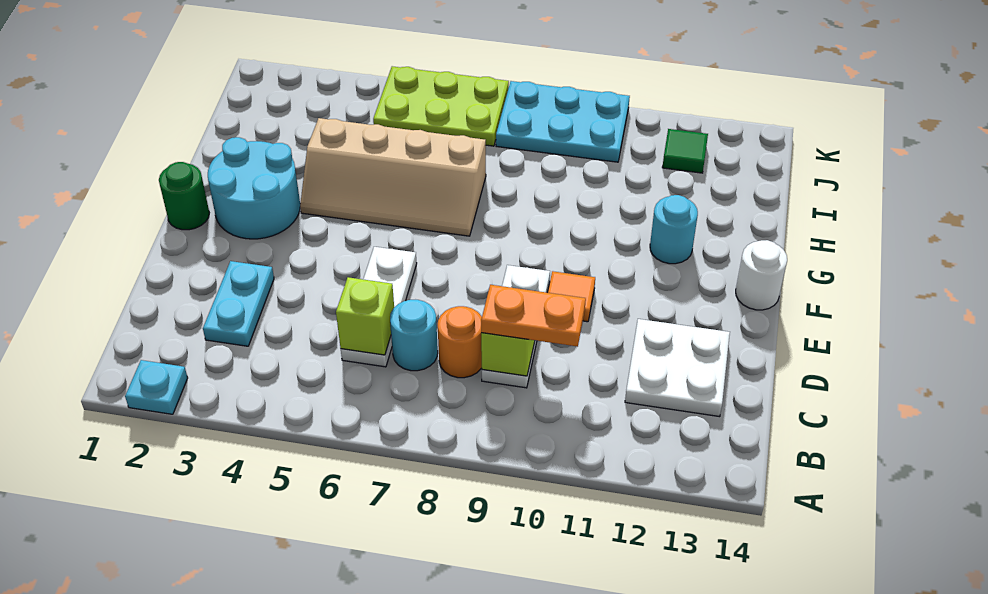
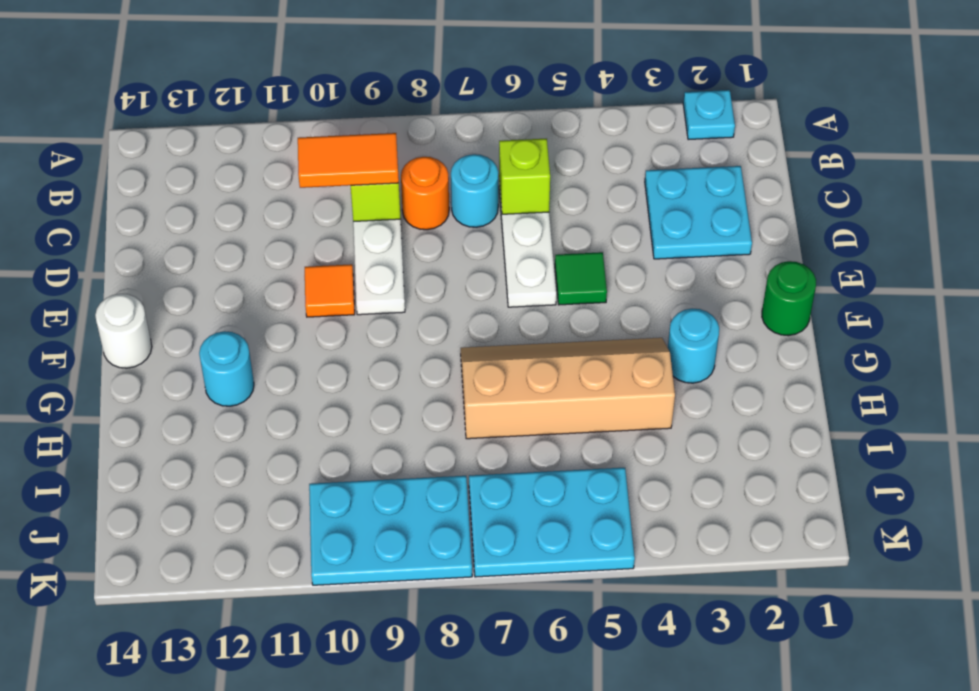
cyan 1x2 plate [203,261,274,346] -> cyan 2x2 plate [645,166,752,259]
orange 1x2 plate [481,285,586,347] -> orange 1x2 tile [298,133,399,188]
white 2x2 plate [625,319,730,417] -> none
cyan 2x2 round brick [208,137,300,239] -> cyan 1x1 round brick [668,309,719,383]
lime 2x3 plate [373,66,509,146] -> cyan 2x3 plate [469,468,635,577]
green 1x1 tile [662,129,708,173] -> green 1x1 tile moved to [555,252,607,305]

